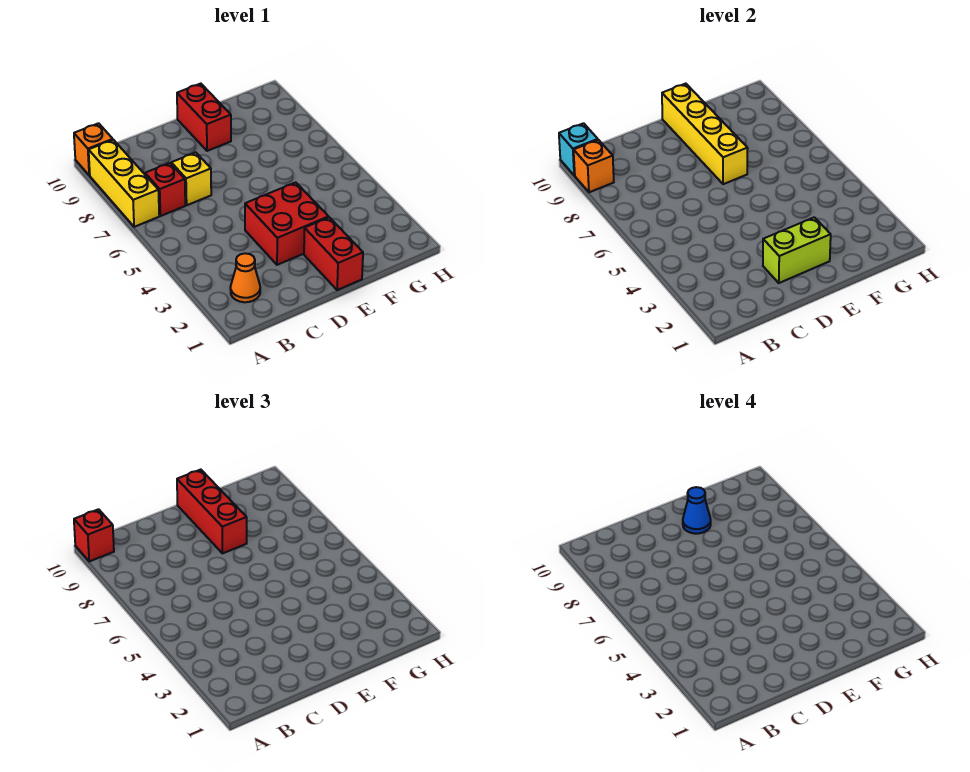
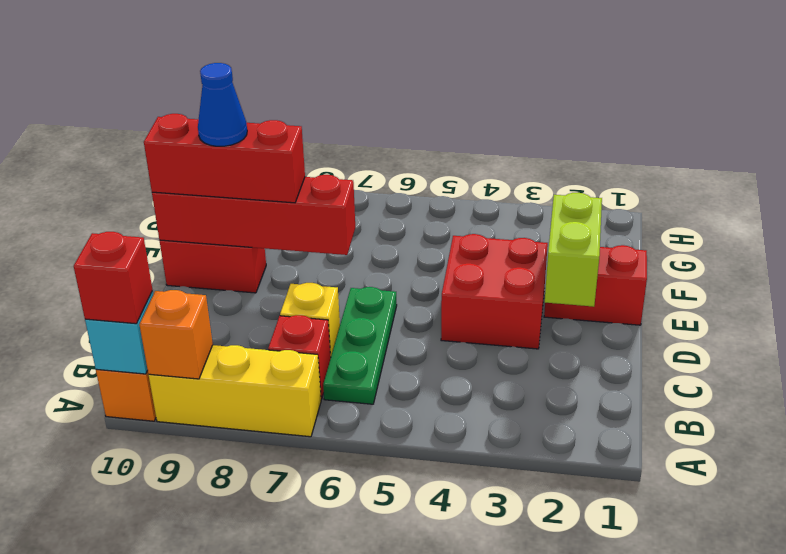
orange 1x1 cone [230,253,260,302] -> none
none -> green 1x3 plate [323,287,397,404]
yellow 1x4 brick [662,84,748,184] -> red 1x4 brick [152,175,355,255]

